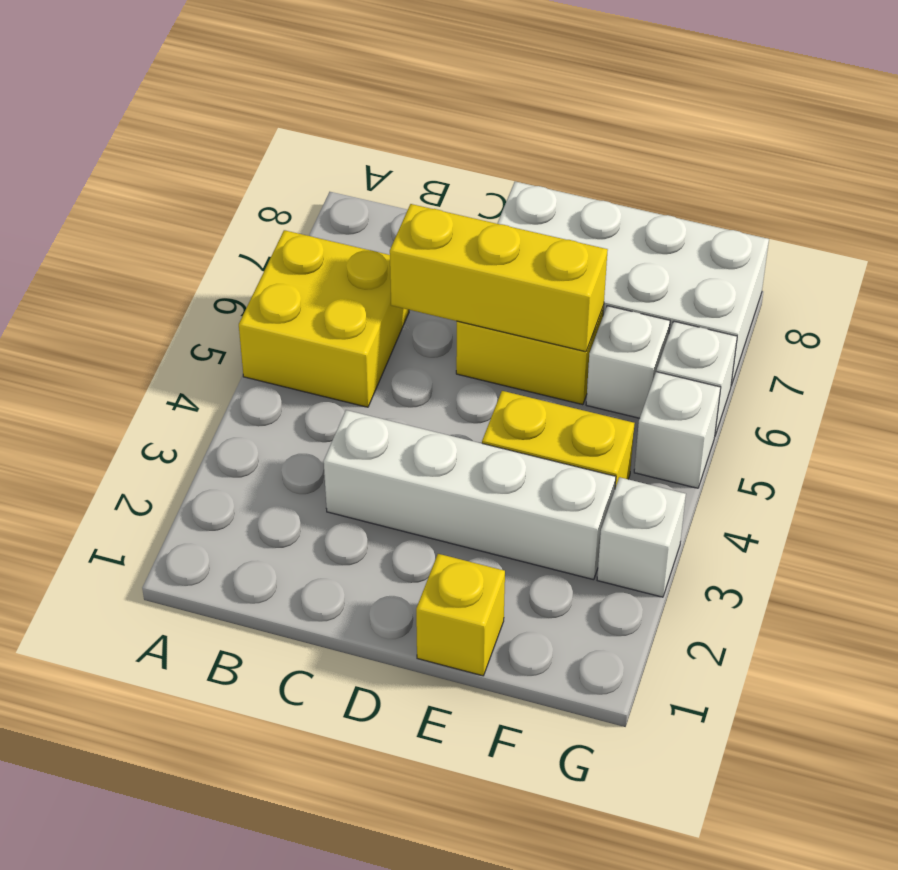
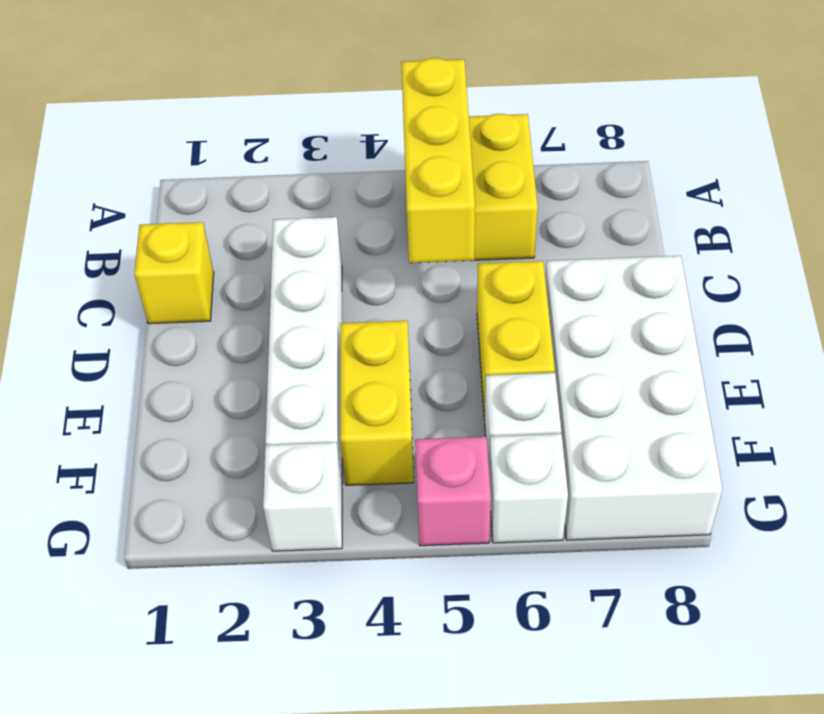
yellow 1x3 brick [390,204,608,352] -> yellow 1x3 brick moved to [401,58,475,263]
yellow 1x1 brick [416,554,505,676] -> yellow 1x1 brick moved to [134,222,214,324]
white 1x1 brick [634,372,721,488] -> pink 1x1 brick [415,437,491,546]

